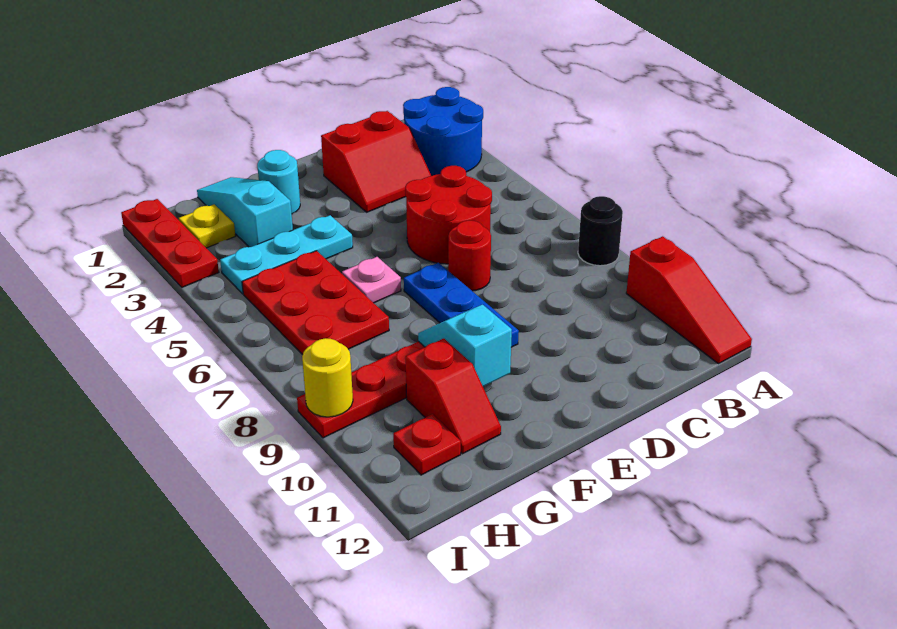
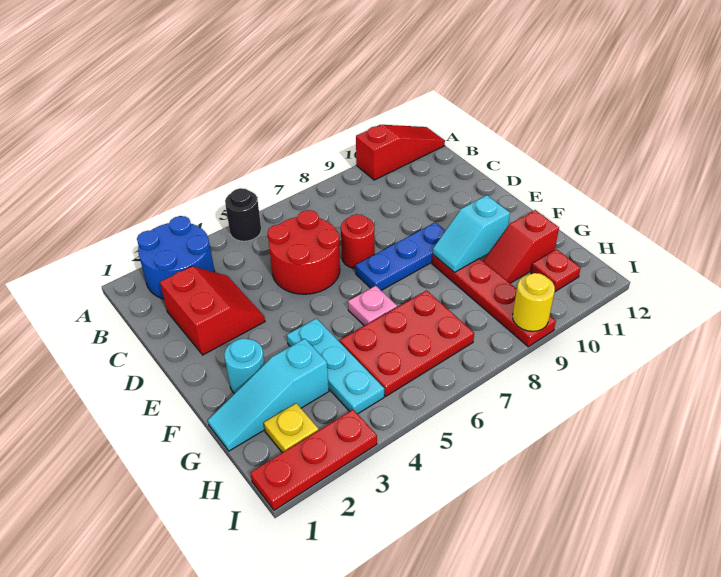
black 1x1 round brick [578,196,623,266] -> black 1x1 round brick moved to [225,188,261,241]
red 1x2 slope [406,339,501,454] -> red 1x2 slope turned to [483,210,559,283]

